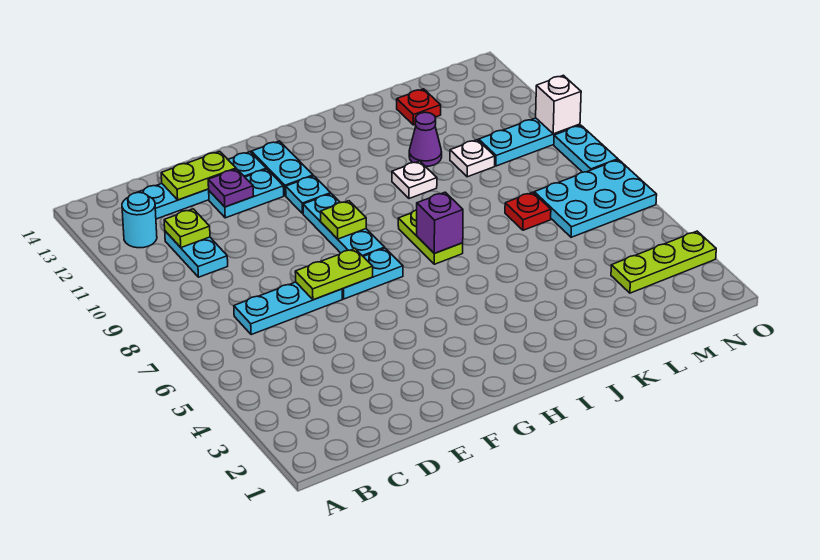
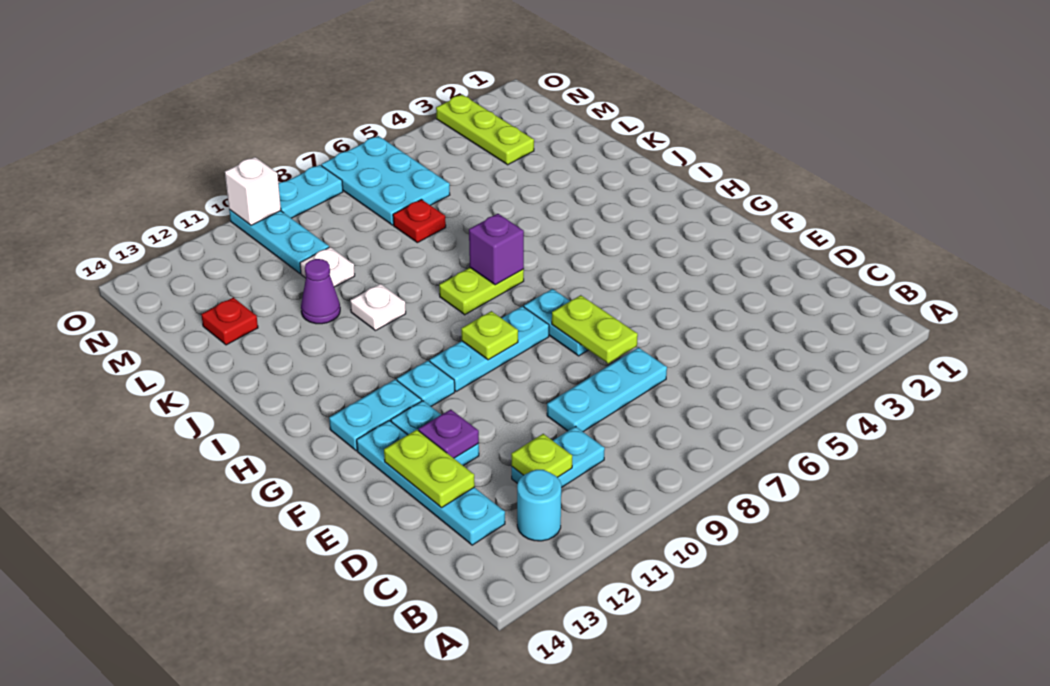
cyan 1x3 plate [234,282,342,335] -> cyan 1x3 plate turned to [547,348,667,432]

